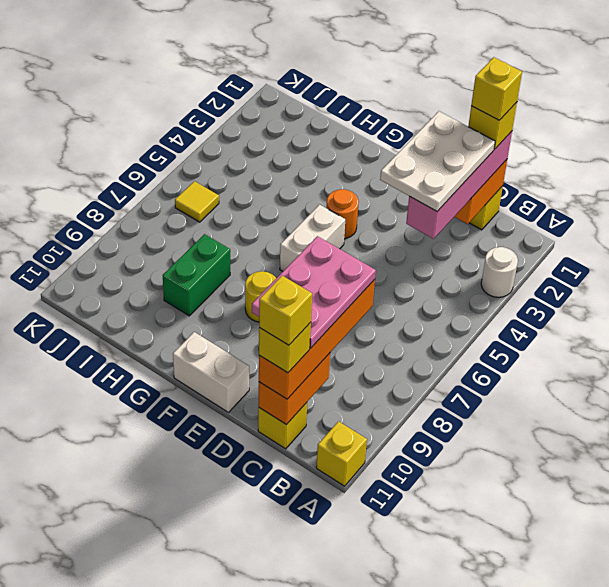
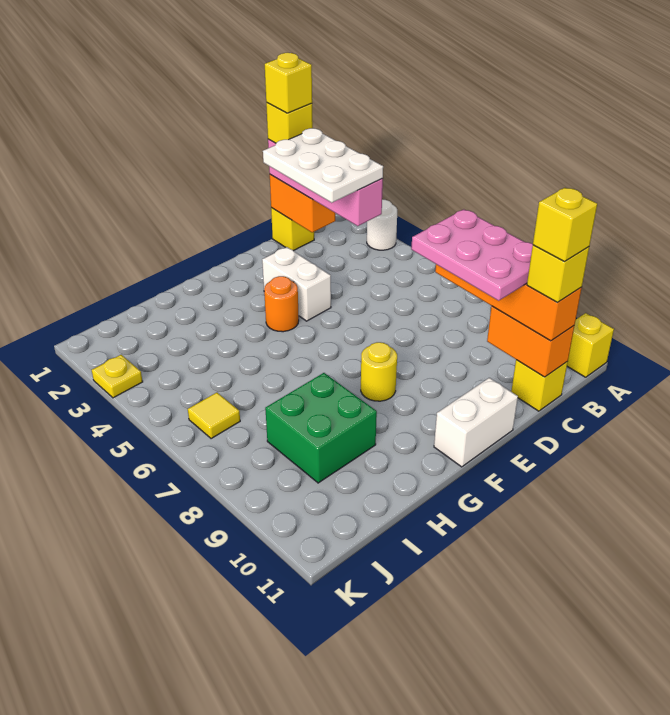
white 1x2 brick [280,205,345,271] -> white 1x2 brick moved to [262,247,331,321]
green 1x2 brick [163,234,230,316] -> green 2x2 brick [265,373,377,483]
none -> yellow 1x1 plate [92,355,143,398]

